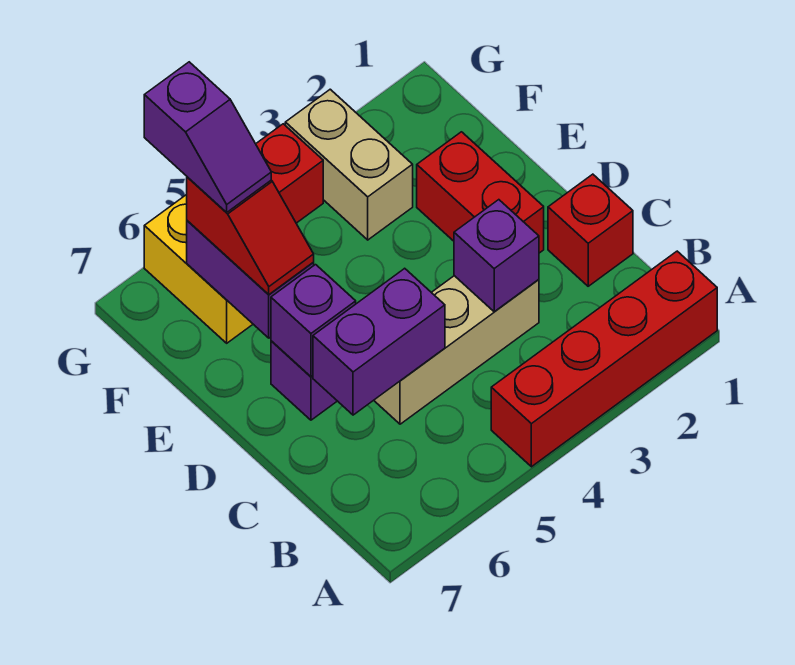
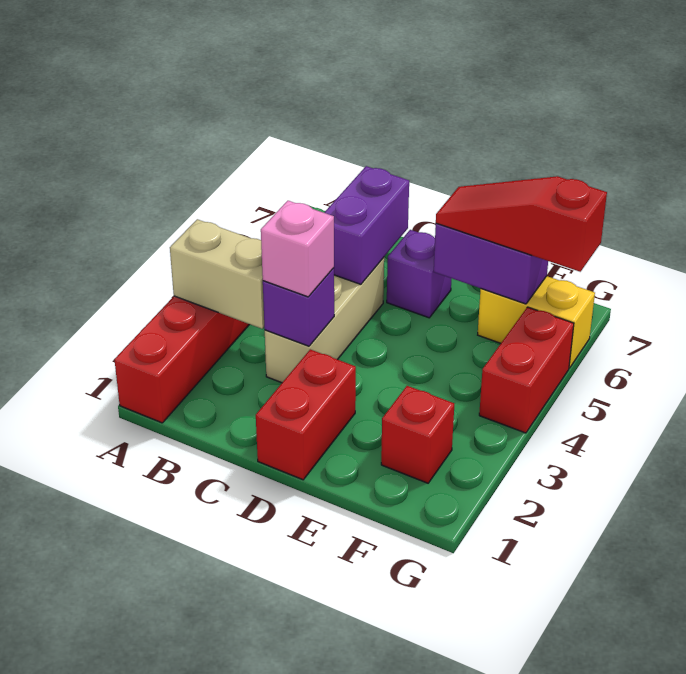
red 1x1 brick [548,174,633,286] -> red 1x1 brick moved to [381,386,454,483]
none -> pink 1x1 brick [261,201,334,297]
red 1x2 brick [417,132,544,253] -> red 1x2 brick turned to [256,349,356,480]
purple 1x1 brick [271,265,356,377] -> none
red 1x2 slope [187,177,314,295] -> red 1x3 slope [436,176,607,272]
tan 1x2 brick [285,89,413,240] -> tan 1x2 brick moved to [170,219,264,329]
purple 1x2 slope [144,62,271,213] -> none

